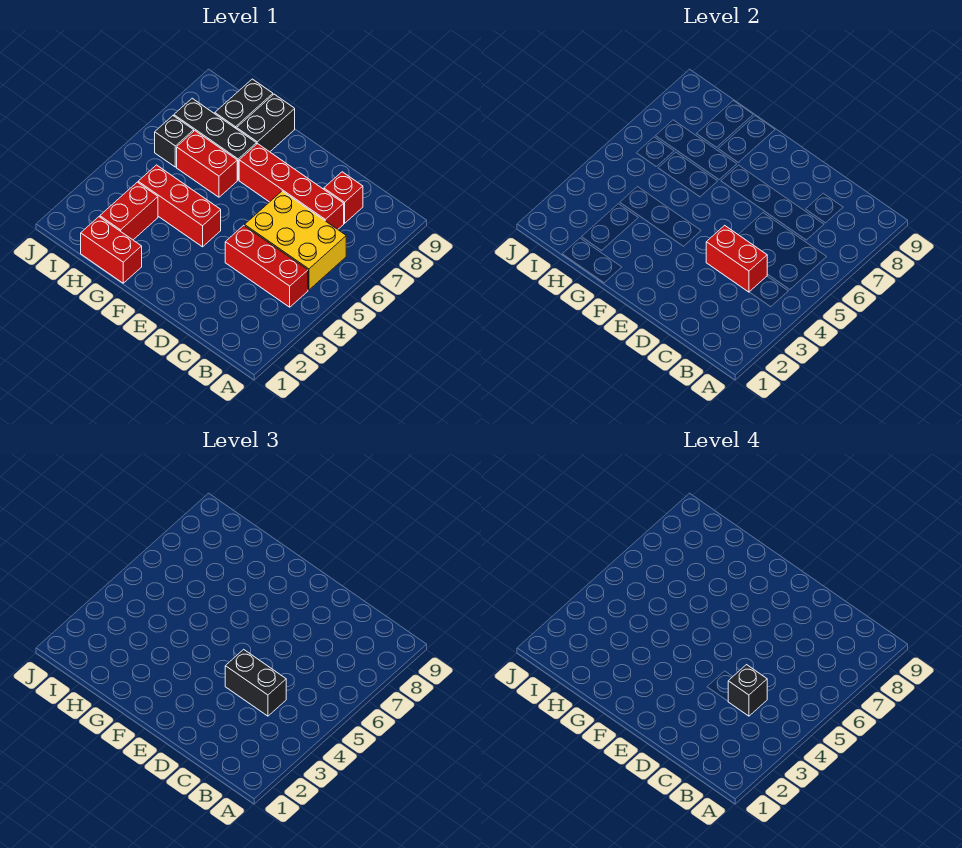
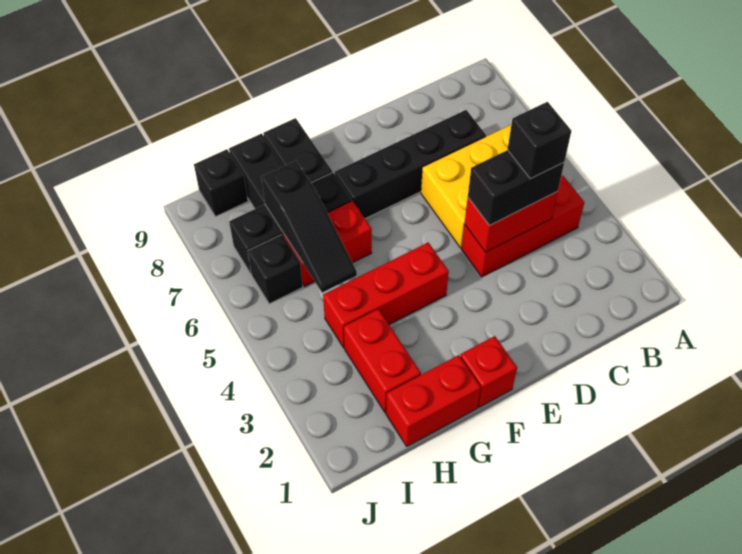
red 1x4 brick [239,144,344,229] -> black 1x4 brick [335,110,486,219]
red 1x1 brick [324,172,363,223] -> red 1x1 brick moved to [460,336,517,407]
none -> black 1x3 slope [261,161,357,293]
none -> black 1x1 brick [194,149,248,217]

